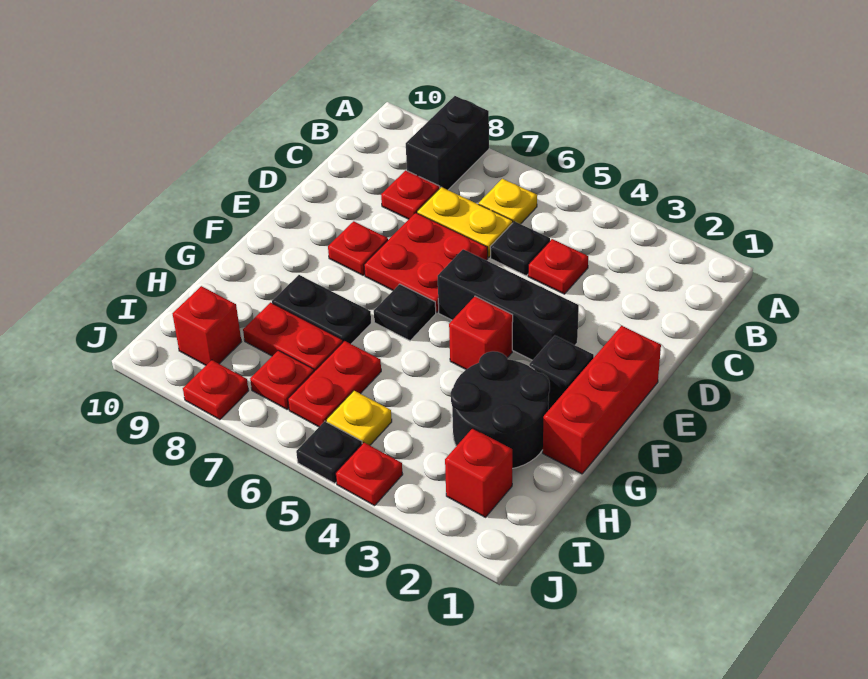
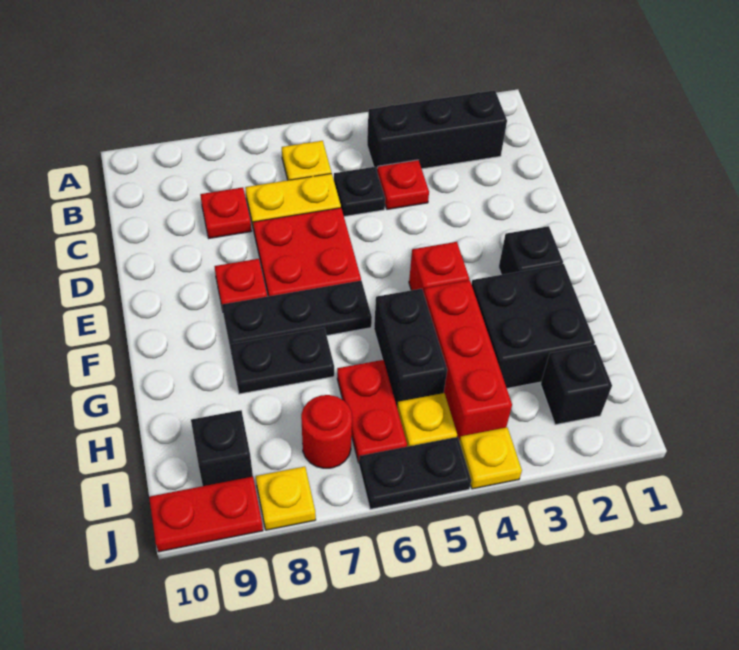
black 1x2 brick [406,96,489,190] -> black 1x2 brick moved to [374,289,447,406]
red 1x3 brick [543,326,661,474] -> red 1x3 brick moved to [424,280,512,441]
black 1x3 brick [438,249,579,360] -> black 1x3 brick moved to [367,90,507,170]
black 1x1 plate [374,284,436,341] -> black 1x3 plate [222,281,372,351]
black 2x2 round brick [451,351,550,469] -> black 2x2 brick [471,264,595,388]
red 1x2 plate [243,302,343,371] -> red 1x2 plate moved to [149,477,263,552]
red 1x1 brick [445,428,512,517] -> black 1x1 brick [541,345,612,425]
red 1x1 plate [250,350,314,409] -> red 1x1 round brick [301,395,352,468]
red 1x1 brick [173,286,241,365] -> black 1x1 brick [191,410,253,486]
red 1x1 plate [336,443,403,506] -> yellow 1x1 plate [459,427,522,489]
black 1x1 plate [296,421,362,483] -> black 1x2 plate [359,437,471,509]
red 1x1 plate [183,360,249,420] -> yellow 1x1 plate [256,467,316,530]

